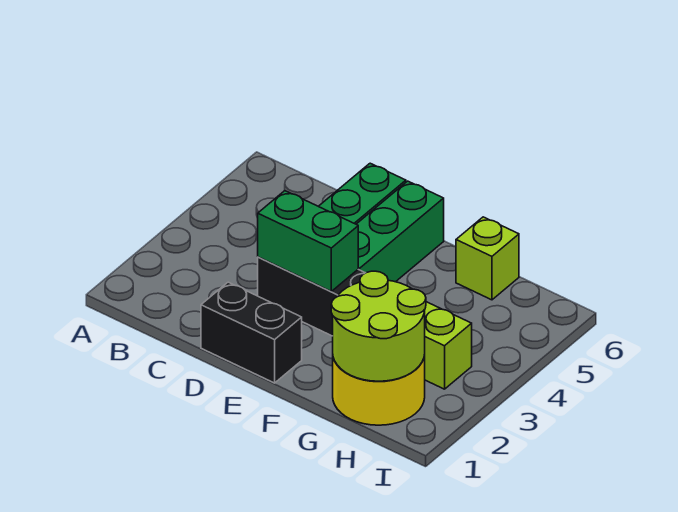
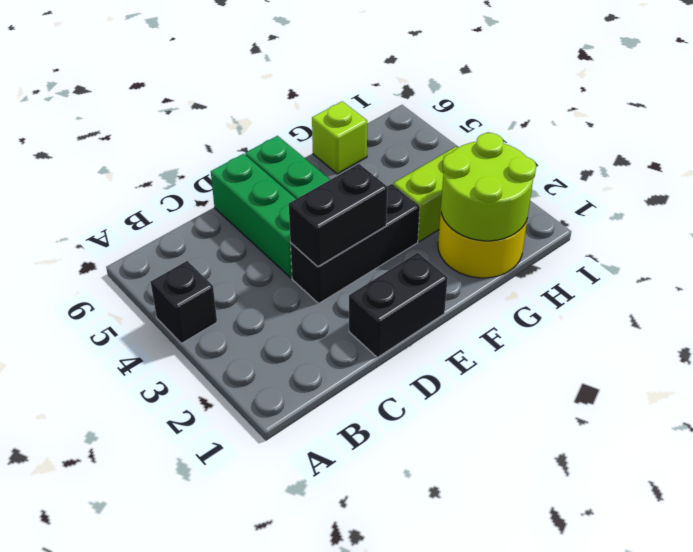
none -> black 1x1 brick [151,261,217,343]
green 1x2 brick [258,191,358,291] -> black 1x2 brick [289,164,388,267]

